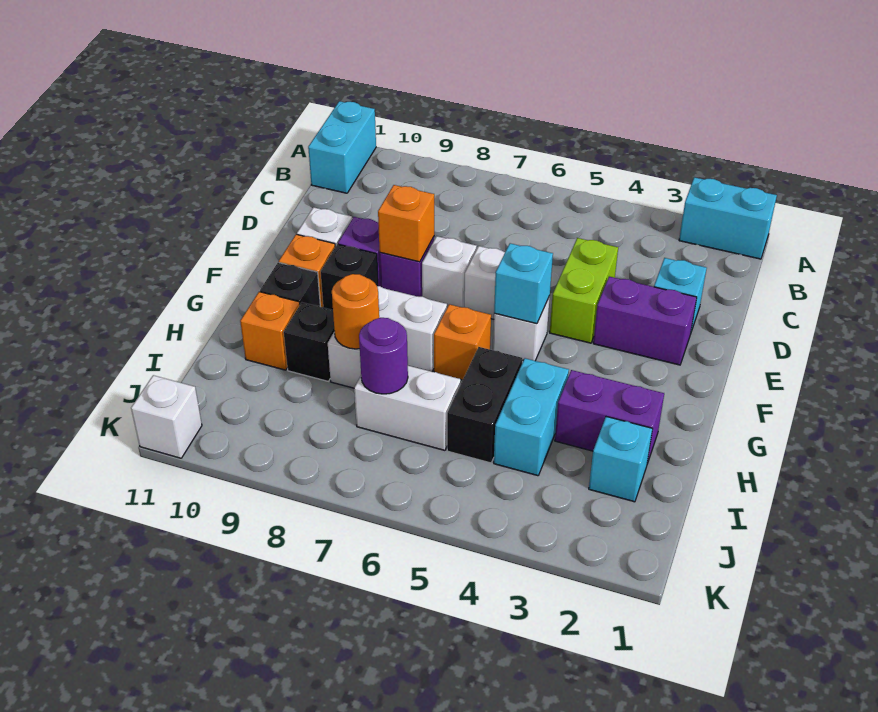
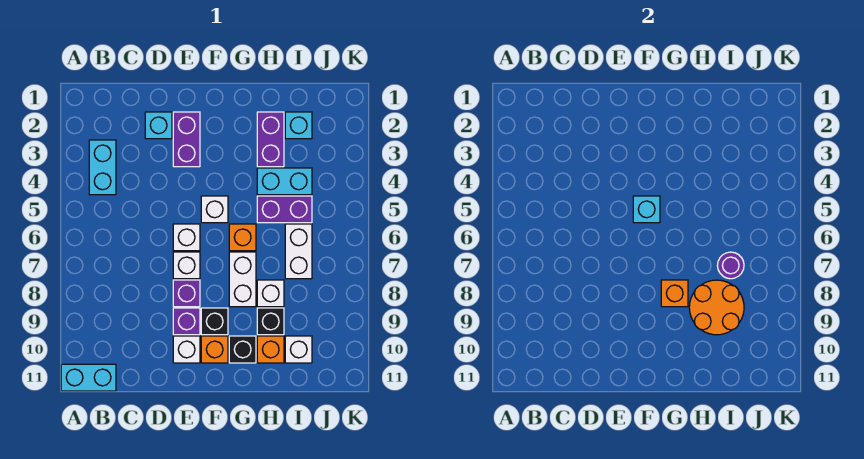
cyan 1x2 brick [679,177,777,259] -> cyan 1x2 brick moved to [89,140,116,195]
lime 1x2 brick [550,238,618,343] -> none
orange 1x1 brick [378,185,434,262] -> orange 1x1 brick moved to [661,280,688,307]
black 1x2 brick [447,347,522,463] -> purple 1x2 brick [257,196,312,223]
orange 1x1 round brick [332,274,379,349] -> orange 2x2 round brick [689,280,744,335]
white 1x1 brick [131,375,202,458] -> white 1x1 brick moved to [285,336,312,363]

